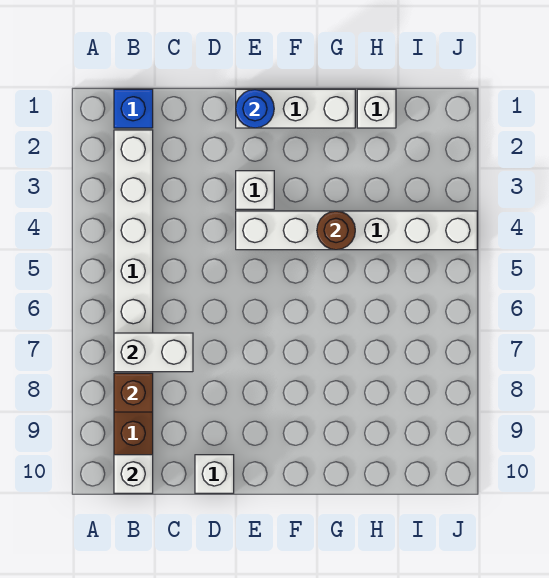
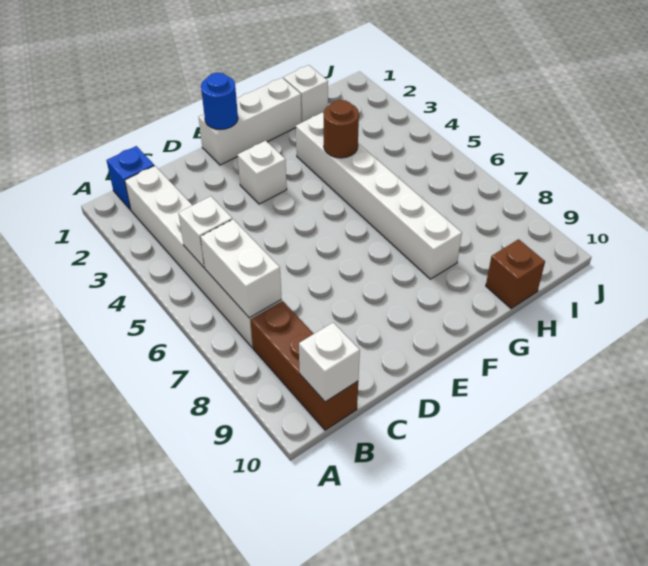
white 1x2 brick [114,333,193,372] -> white 1x2 brick turned to [200,219,282,318]
brown 1x1 brick [114,373,153,412] -> brown 1x1 brick moved to [486,239,545,308]
white 1x1 brick [195,455,234,493] -> white 1x1 brick moved to [178,196,232,267]
white 1x6 brick [236,211,477,250] -> white 1x6 brick turned to [296,112,462,279]

